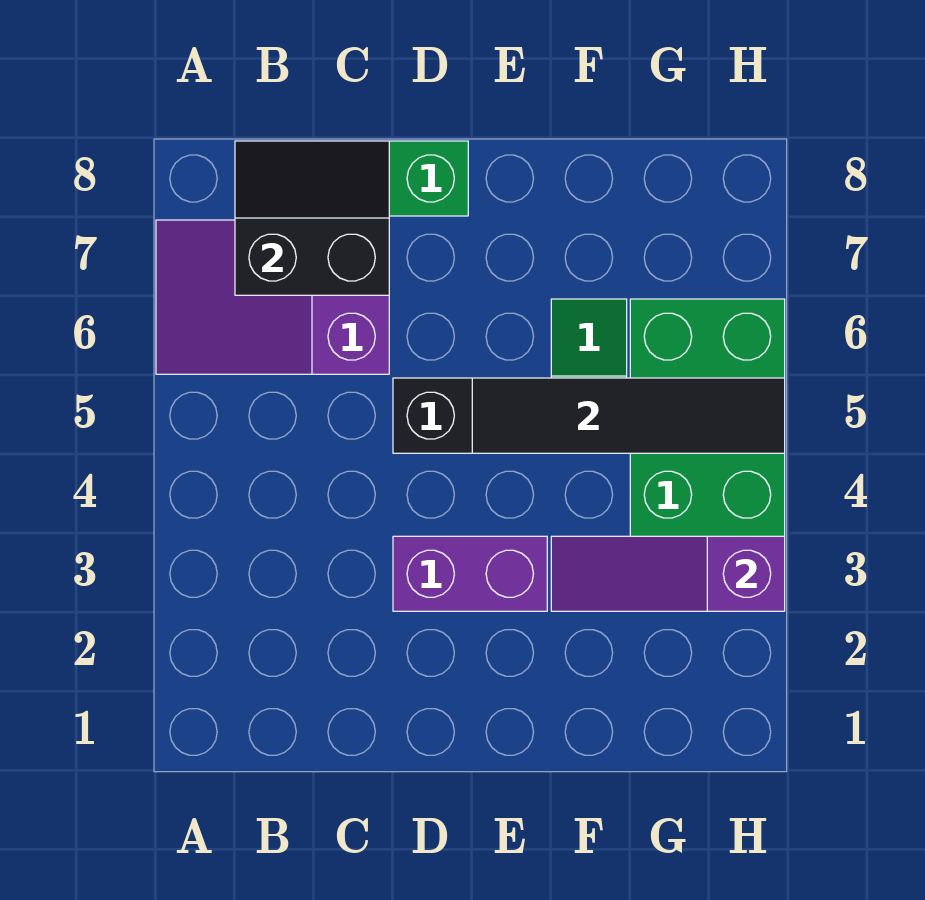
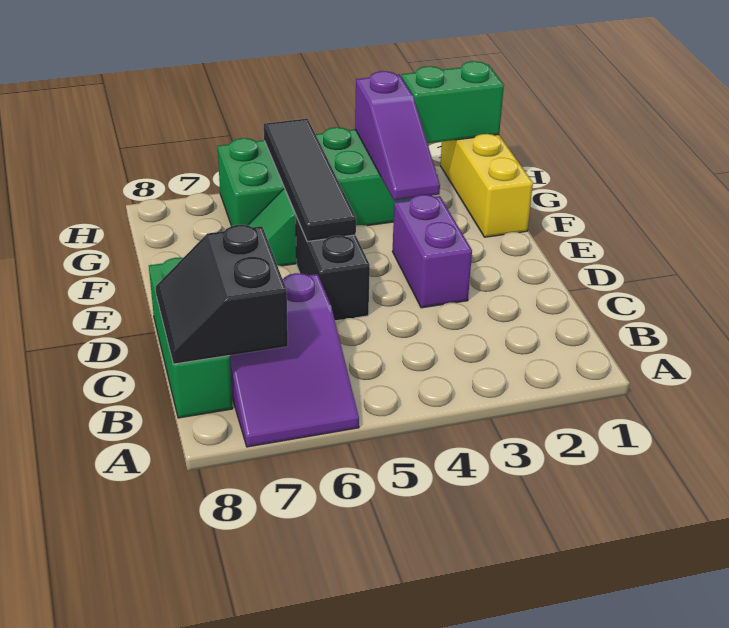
none -> yellow 1x3 brick [440,134,533,237]
none -> green 1x2 brick [401,61,504,143]

